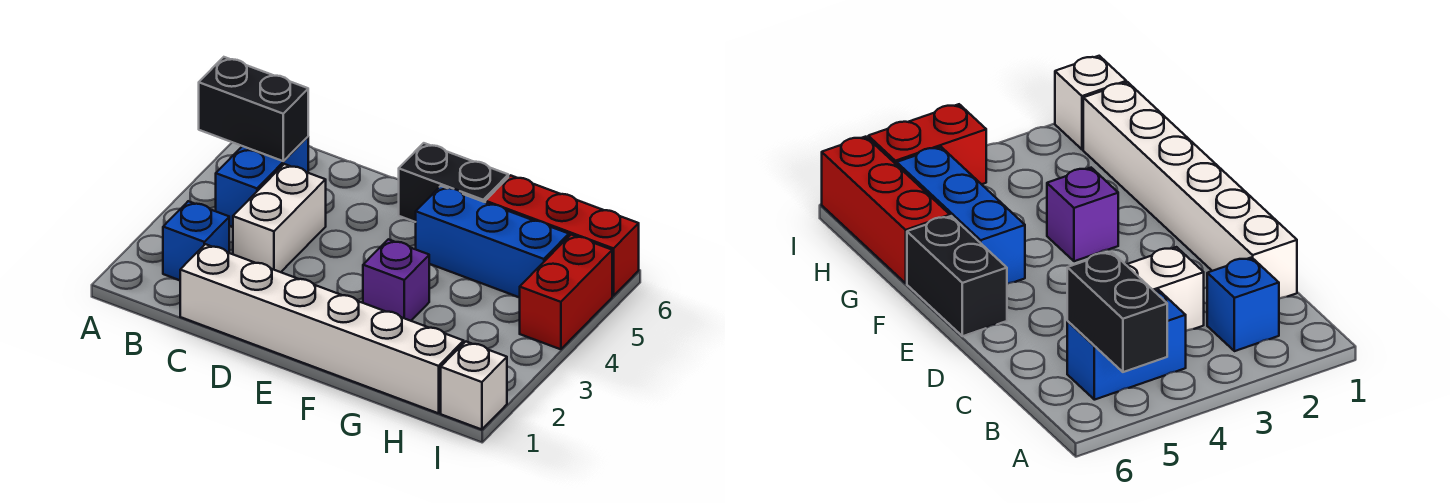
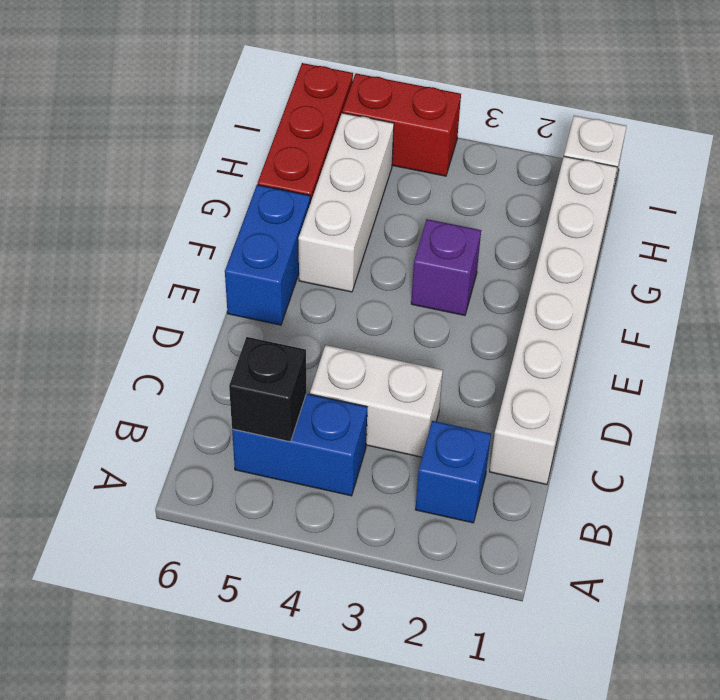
black 1x2 brick [199,57,308,161] -> black 1x1 brick [229,337,306,442]
black 1x2 brick [399,143,508,222] -> blue 1x2 brick [225,185,310,325]
blue 1x3 brick [416,186,569,298] -> white 1x3 brick [298,113,394,292]

